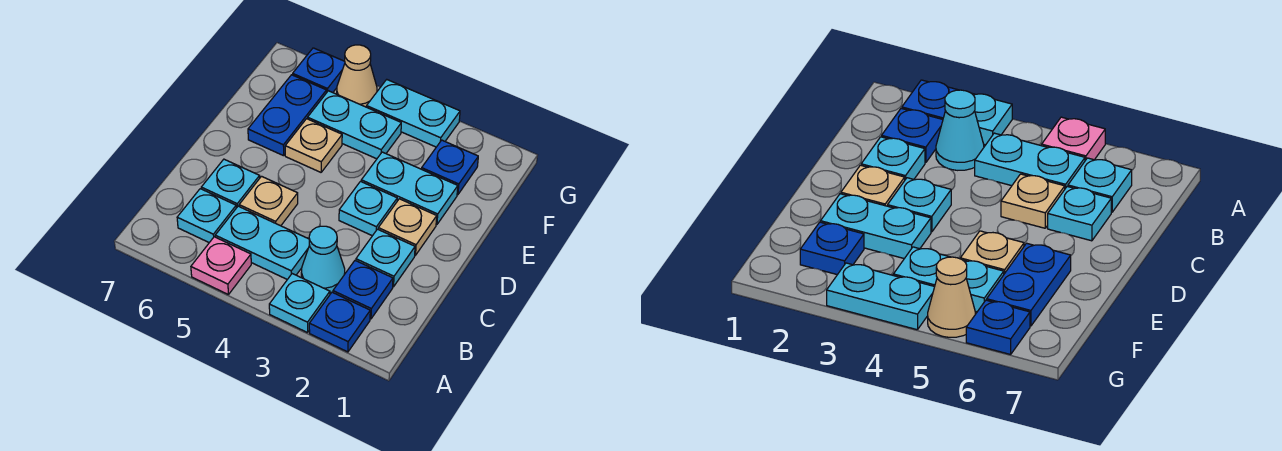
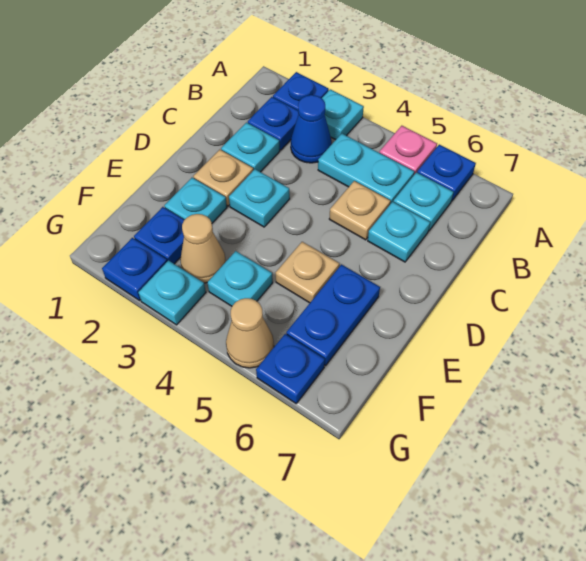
none -> blue 1x1 plate [417,145,476,201]
cyan 1x1 cone [301,226,345,293] -> blue 1x1 cone [291,95,332,163]
cyan 1x2 plate [361,152,458,225] -> cyan 1x1 plate [164,178,227,223]
none -> tan 1x1 cone [180,214,226,283]
cyan 1x2 plate [308,91,401,159] -> cyan 1x1 plate [207,251,273,306]
none -> blue 1x1 plate [102,238,167,300]
cyan 1x2 plate [367,80,460,147] -> cyan 1x1 plate [139,260,206,325]

